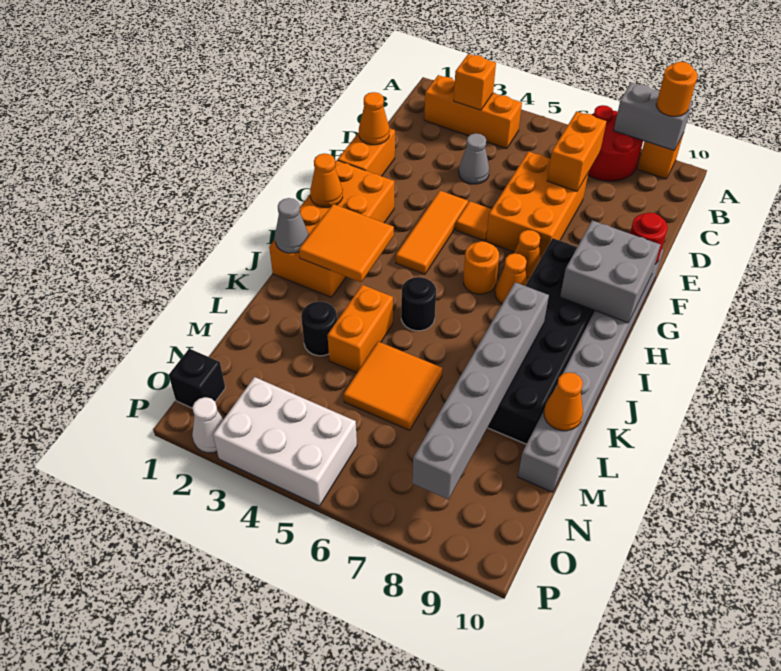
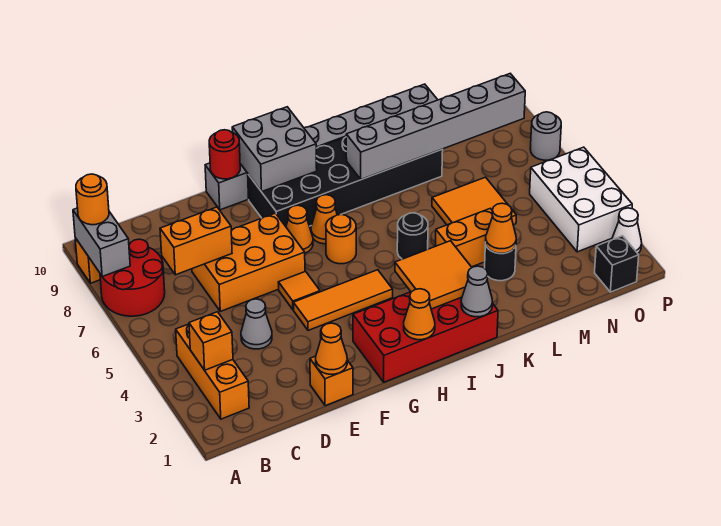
orange 1x2 brick [338,128,395,176] -> orange 1x1 brick [310,356,353,406]
orange 2x4 brick [269,160,394,297] -> red 2x4 brick [353,292,498,382]
orange 1x1 cone [544,372,583,431] -> orange 1x1 cone moved to [486,203,516,253]
none -> grey 1x1 round brick [530,112,561,160]

